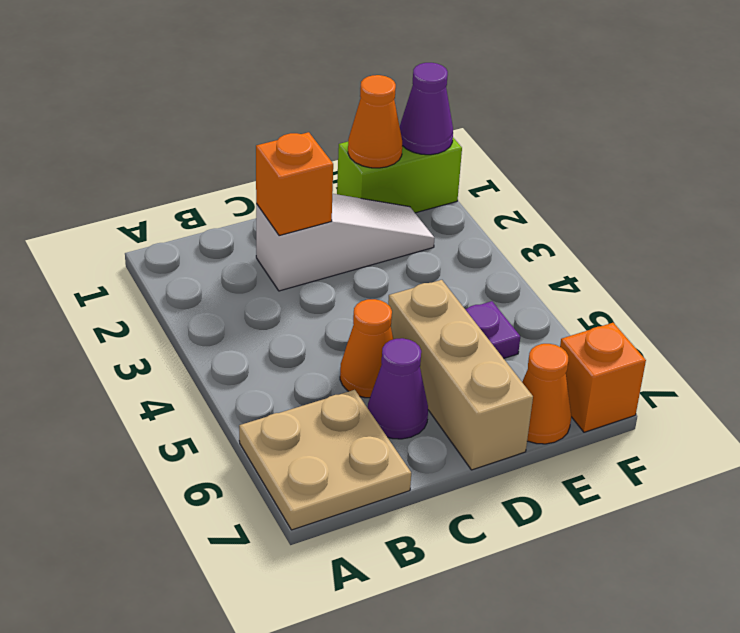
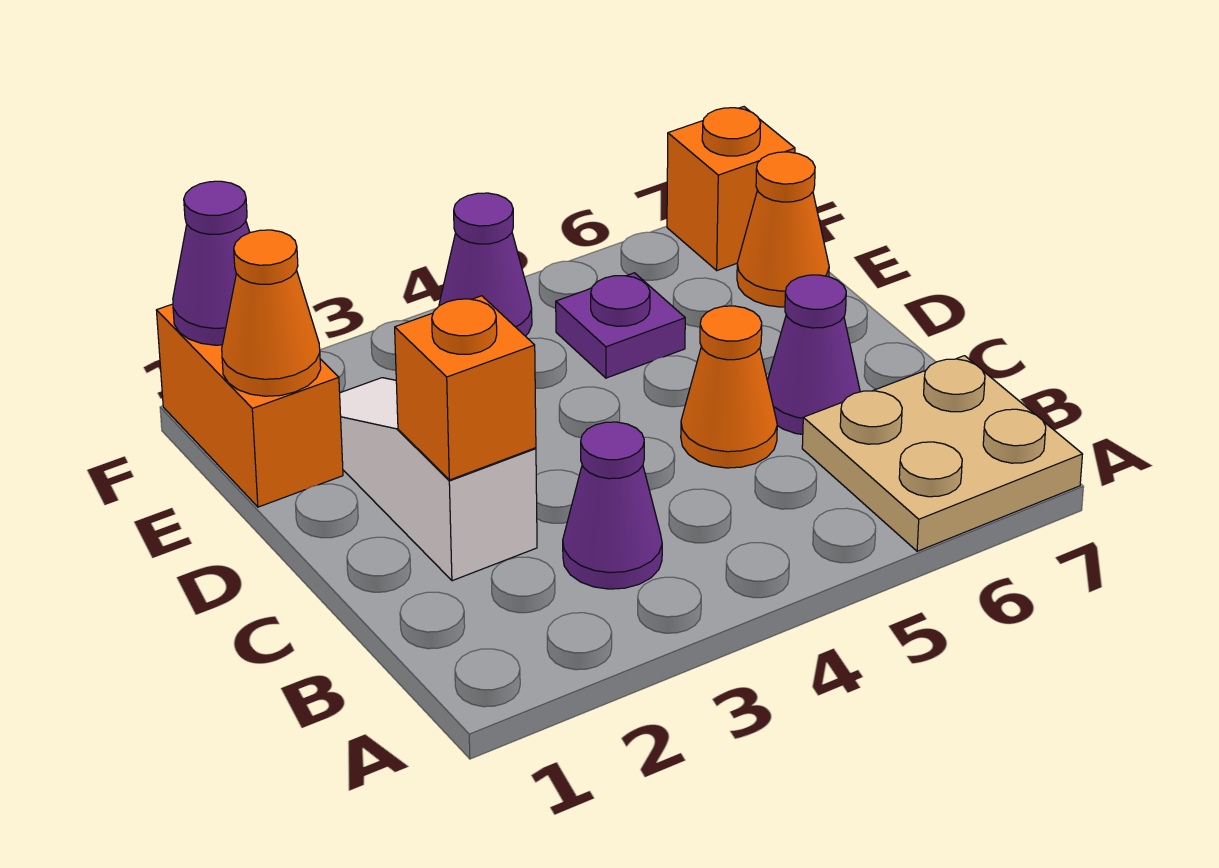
none -> purple 1x1 cone [563,422,662,589]
tan 1x3 brick [388,280,533,470] -> none
lime 1x2 brick [337,138,462,213] -> orange 1x2 brick [156,304,343,507]
none -> purple 1x1 cone [439,193,532,336]

